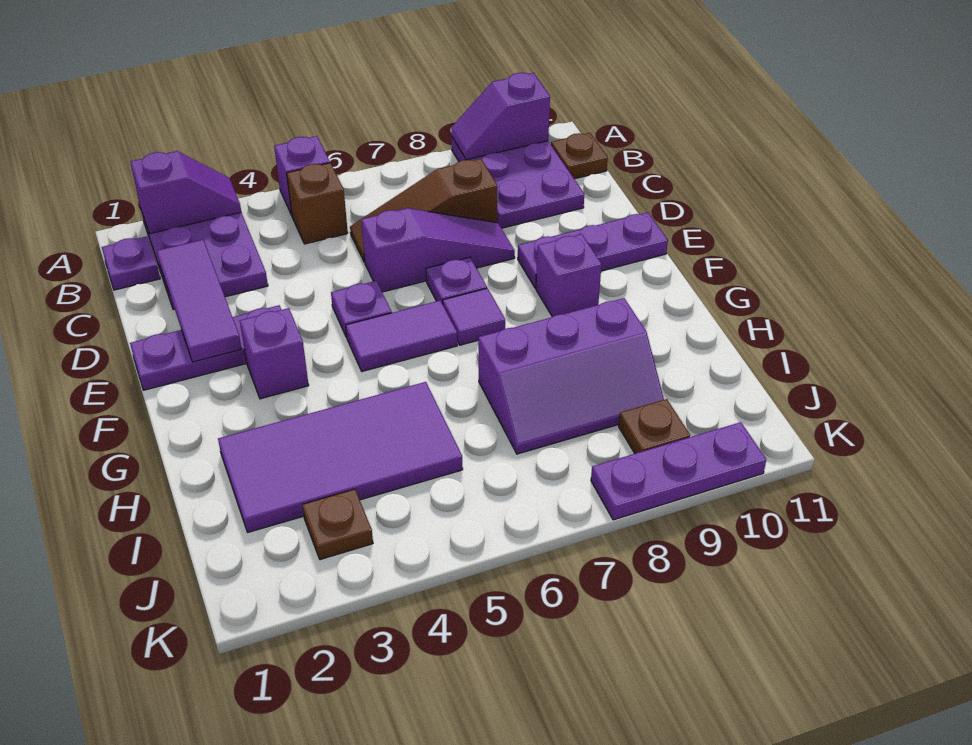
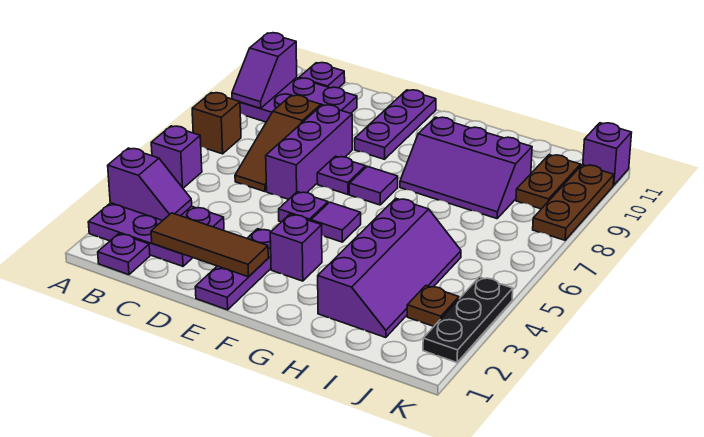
purple 1x2 slope [130,151,241,234] -> purple 1x2 slope turned to [108,148,192,221]
brown 1x1 brick [287,163,348,244] -> brown 1x1 brick moved to [192,93,241,154]
brown 1x1 plate [551,133,608,179] -> purple 1x1 plate [299,63,345,88]
purple 1x3 tile [157,240,241,362] -> brown 1x3 tile [151,213,268,277]
purple 1x3 slope [361,208,515,292] -> purple 1x3 brick [266,105,352,199]
purple 1x2 tile [346,301,457,371] -> purple 1x1 tile [311,202,361,242]
purple 1x1 brick [536,234,601,317] -> purple 1x1 brick moved to [583,123,632,185]
purple 2x4 tile [218,382,463,532] -> purple 2x4 slope [318,199,461,338]
purple 2x3 slope [478,298,664,454] -> purple 2x3 slope turned to [400,117,532,219]
brown 1x1 plate [619,399,690,454] -> brown 1x2 plate [516,155,580,209]
none -> black 1x3 plate [423,277,513,362]
purple 1x3 plate [591,422,766,520] -> brown 1x3 plate [533,165,614,240]

